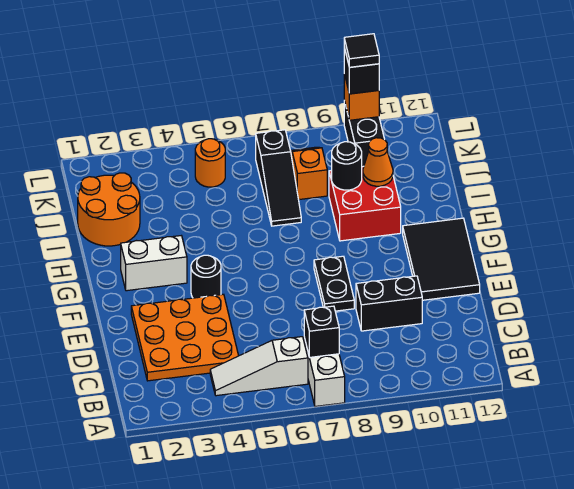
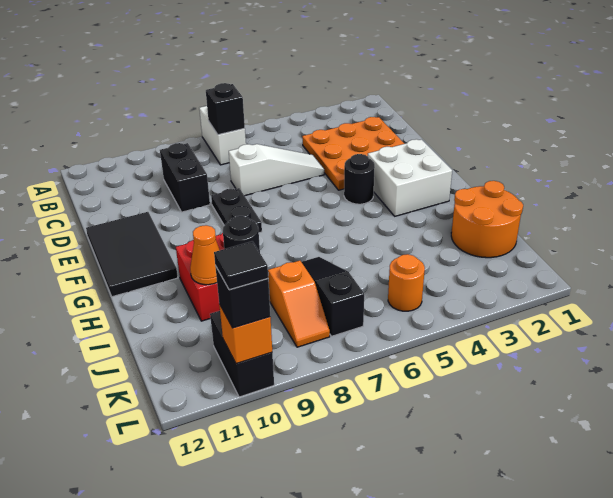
white 1x3 slope [210,337,308,396] -> white 1x3 slope moved to [229,144,324,196]
black 1x2 brick [356,276,422,331] -> black 1x2 brick turned to [160,143,210,212]
white 1x2 brick [121,236,187,291] -> white 2x2 brick [368,139,452,216]

